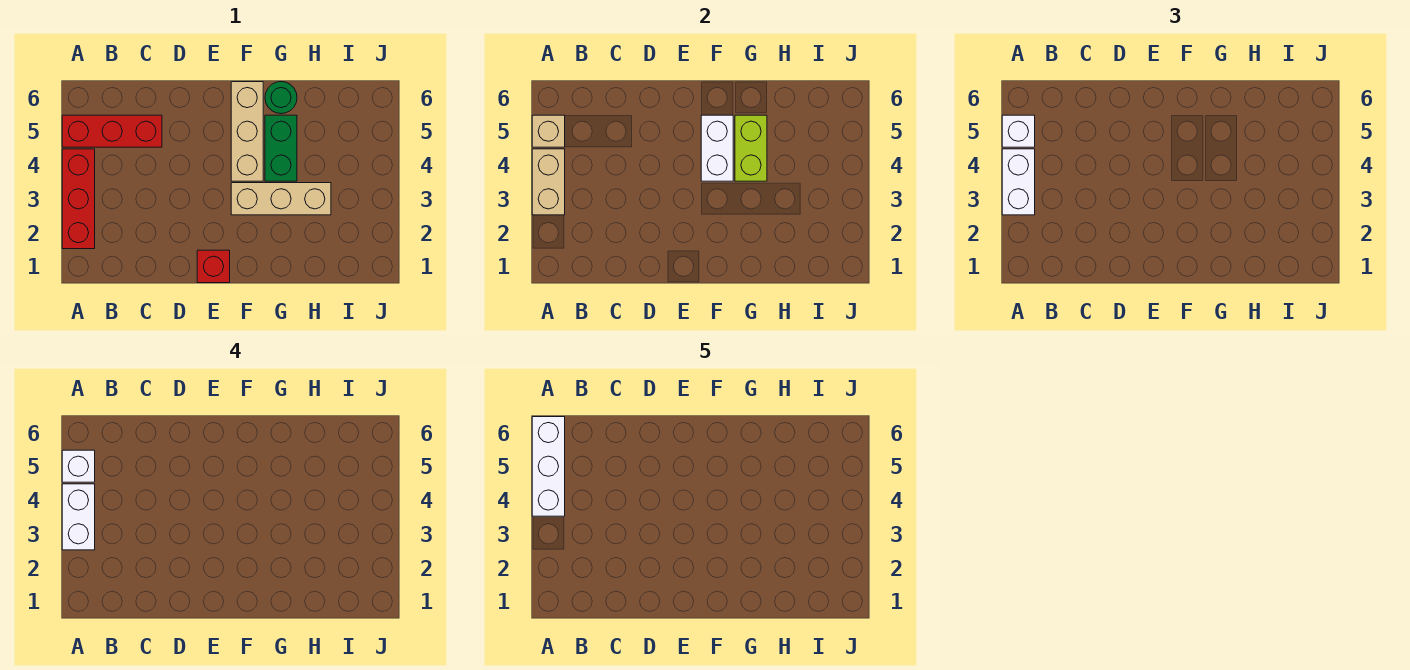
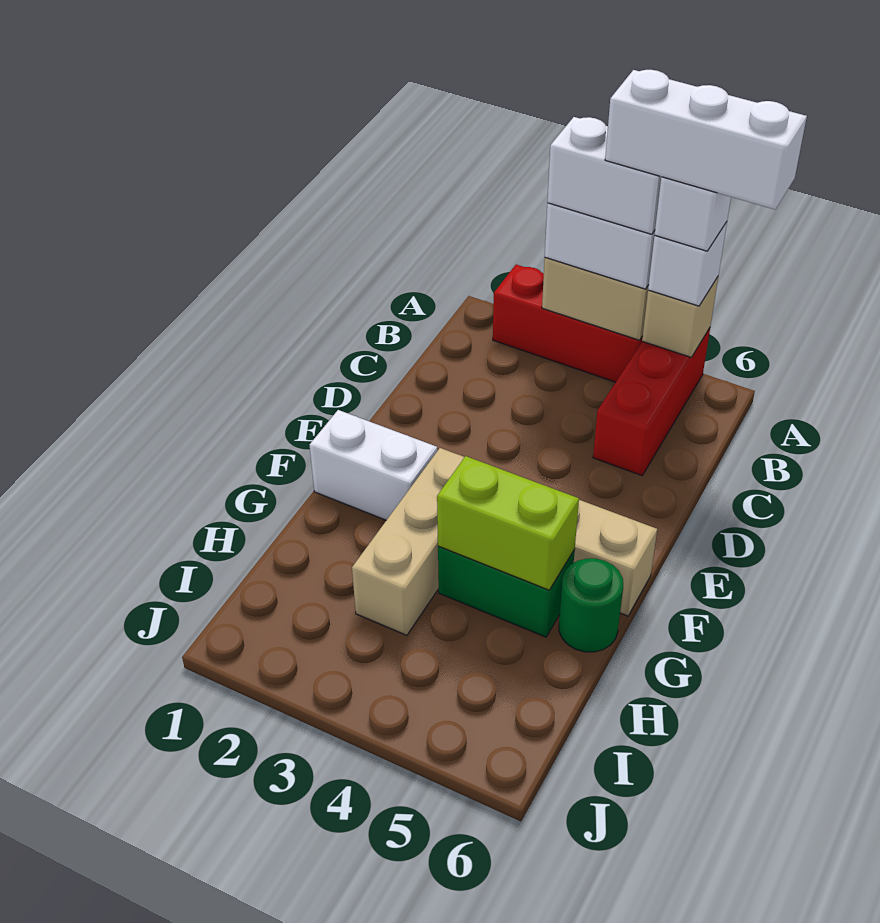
red 1x1 brick [197,250,230,283] -> none
white 1x2 brick [701,115,733,181] -> white 1x2 brick moved to [310,410,437,520]

